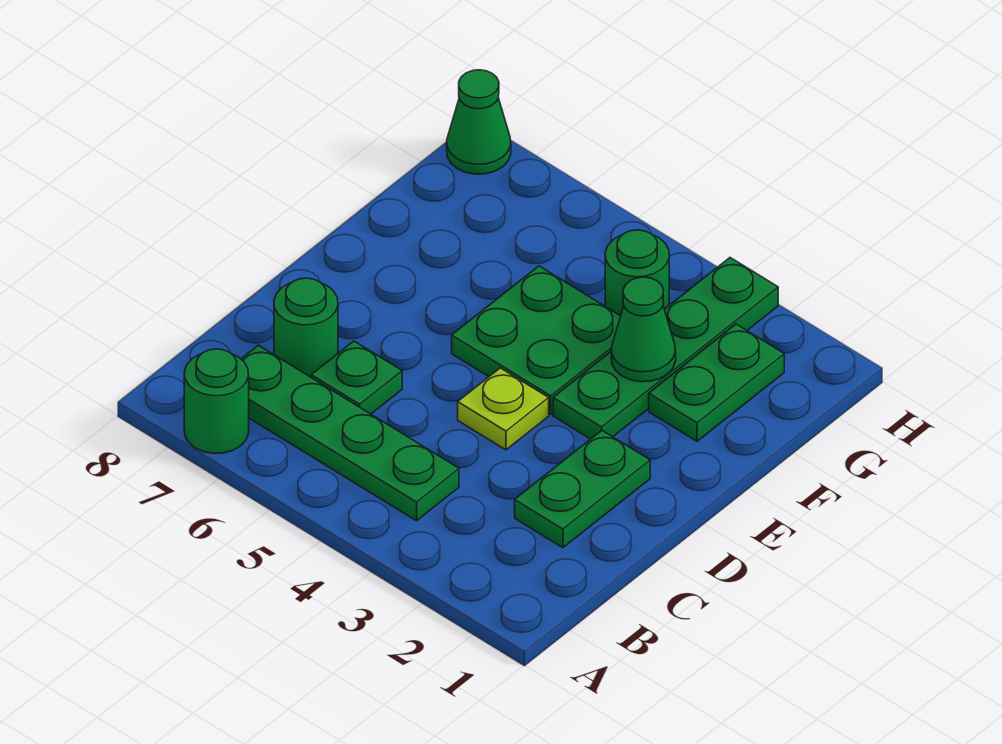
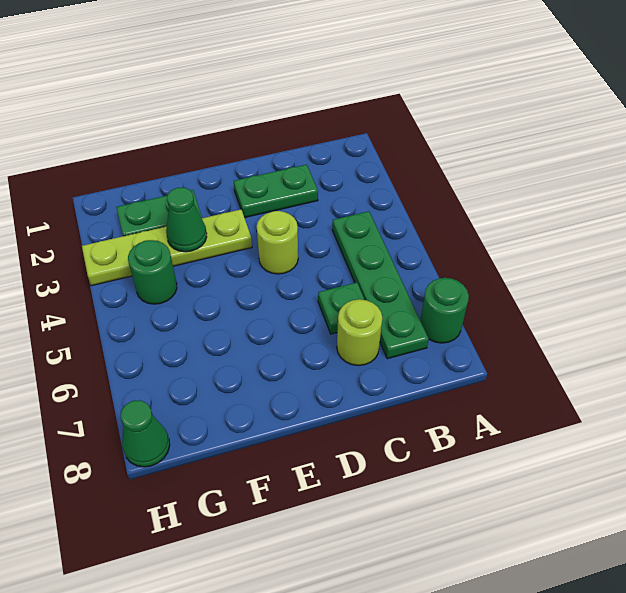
green 1x1 round brick [274,278,338,377] -> lime 1x1 round brick [337,299,382,366]
lime 1x1 plate [458,368,549,450] -> lime 1x1 round brick [257,211,298,274]
green 1x4 plate [553,258,778,439] -> lime 1x4 plate [82,209,252,286]
green 2x2 plate [452,266,620,414] -> none

